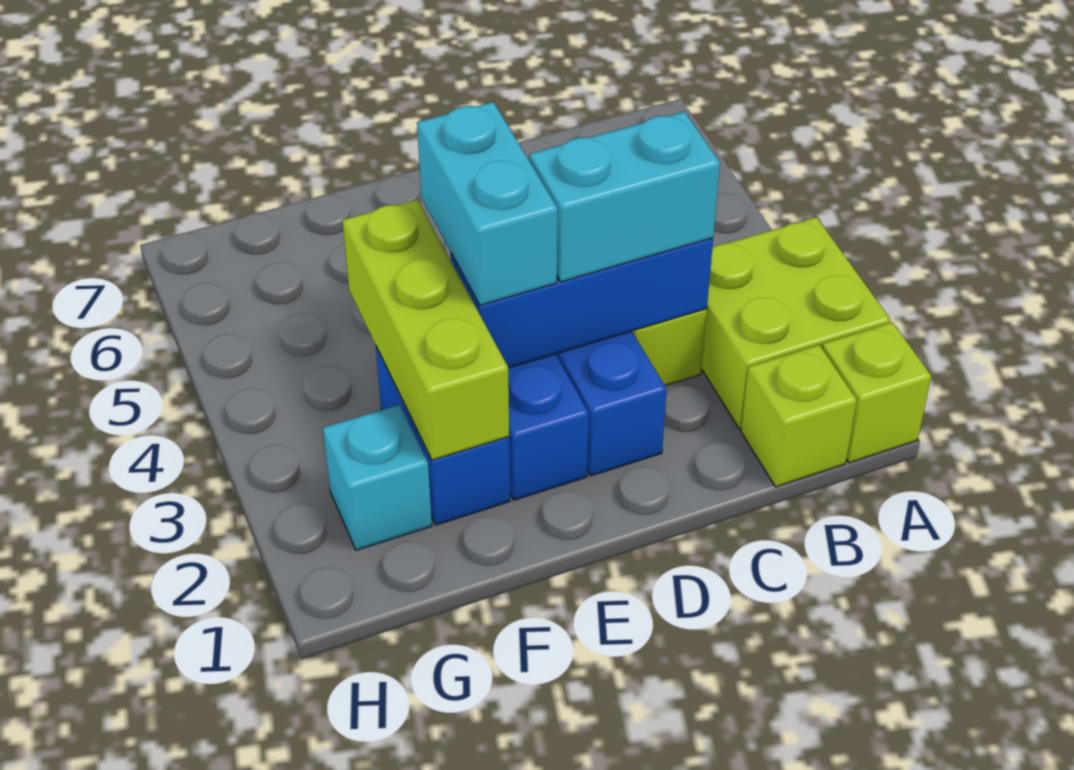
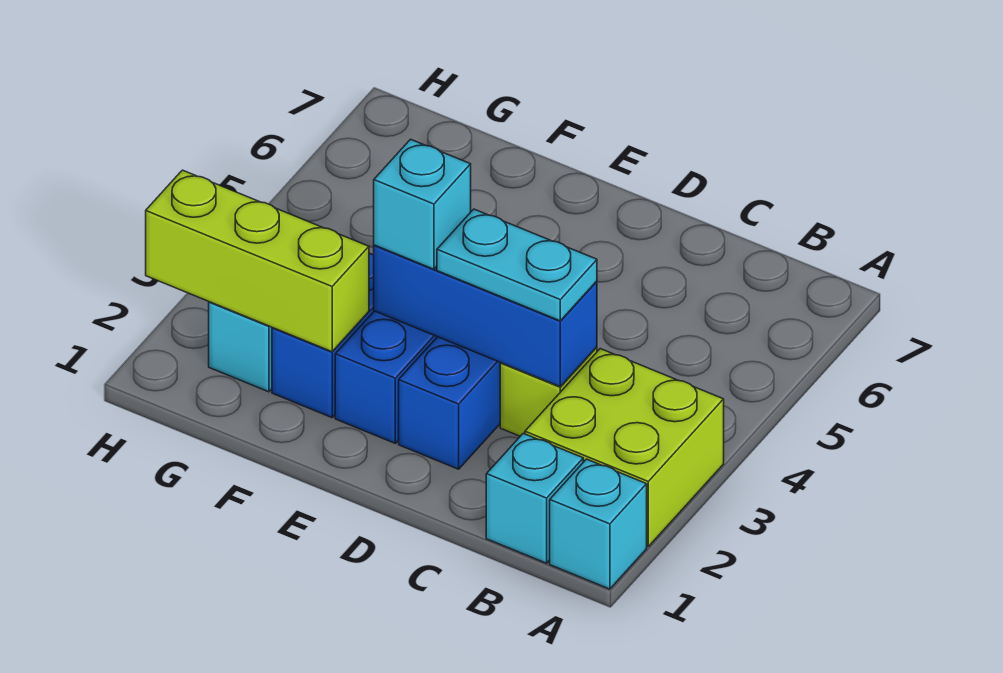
lime 1x1 brick [822,322,931,463] -> cyan 1x1 brick [550,459,647,589]
lime 1x1 brick [741,345,857,487] -> cyan 1x1 brick [486,433,583,563]
cyan 1x2 brick [529,112,720,282] -> cyan 1x2 plate [437,209,597,321]
cyan 1x2 brick [417,102,558,305] -> cyan 1x1 brick [374,139,471,269]
lime 1x3 brick [342,199,509,460] -> lime 1x3 brick turned to [146,170,369,352]

